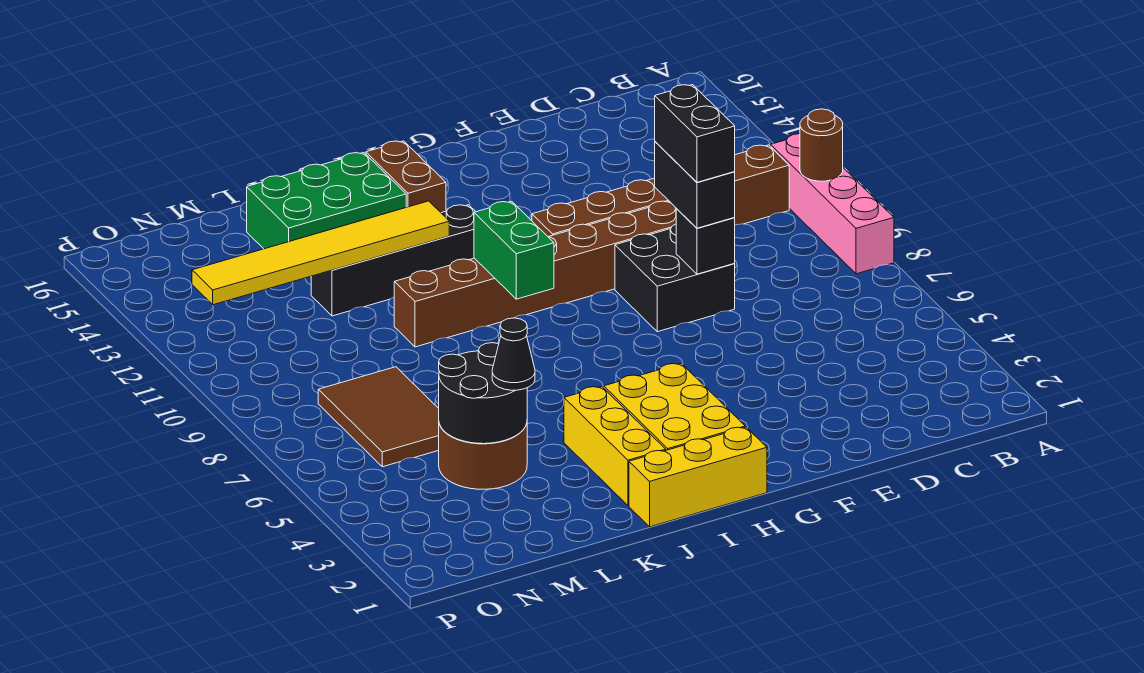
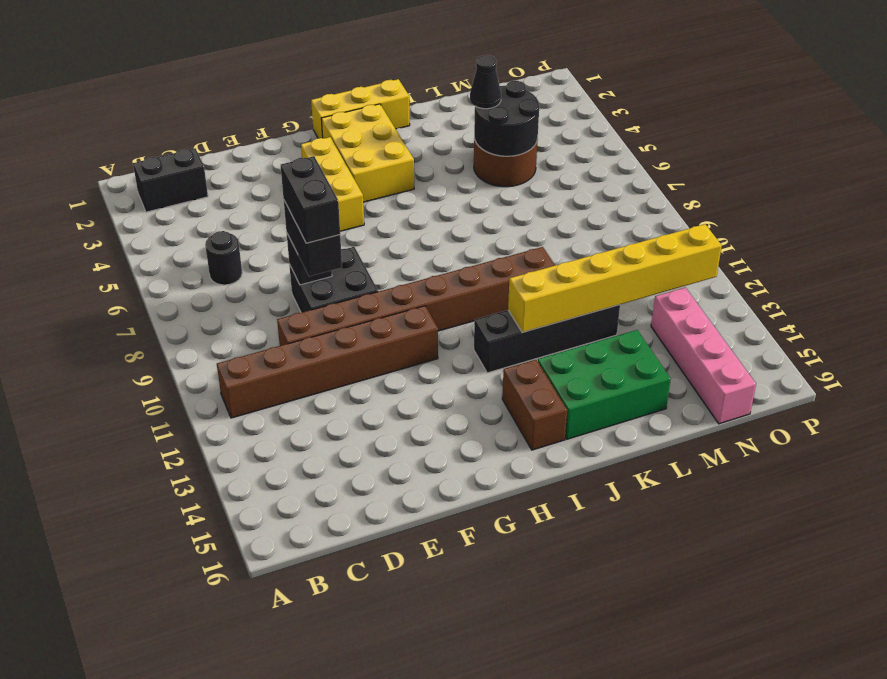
pink 1x4 brick [771,134,894,274] -> pink 1x4 brick moved to [651,287,756,424]
brown 1x1 round brick [800,109,843,181] -> none
none -> black 1x2 brick [133,148,208,212]
none -> black 1x1 round brick [205,231,242,285]
green 1x2 brick [474,201,554,299] -> none
yellow 1x3 brick [564,387,666,506] -> yellow 1x3 brick moved to [301,137,364,231]
yellow 1x6 tile [192,201,449,305] -> yellow 1x6 brick [508,224,722,332]
brown 2x3 tile [318,367,439,467] -> none

